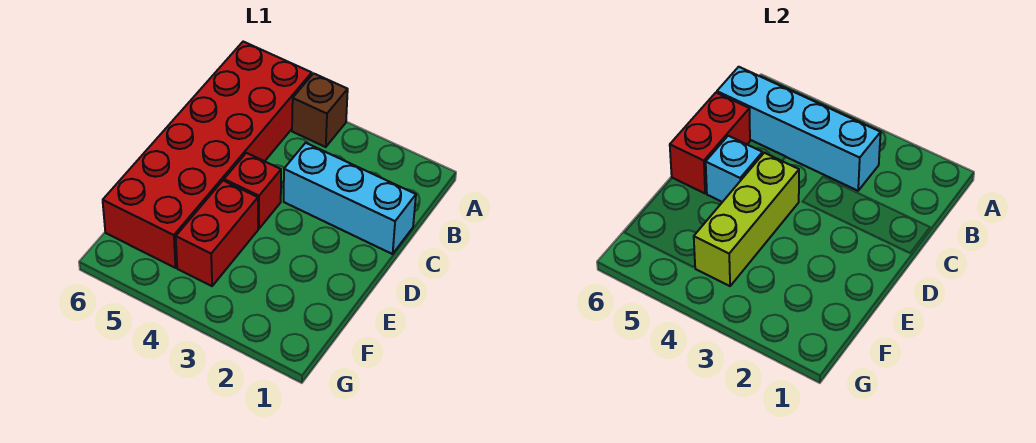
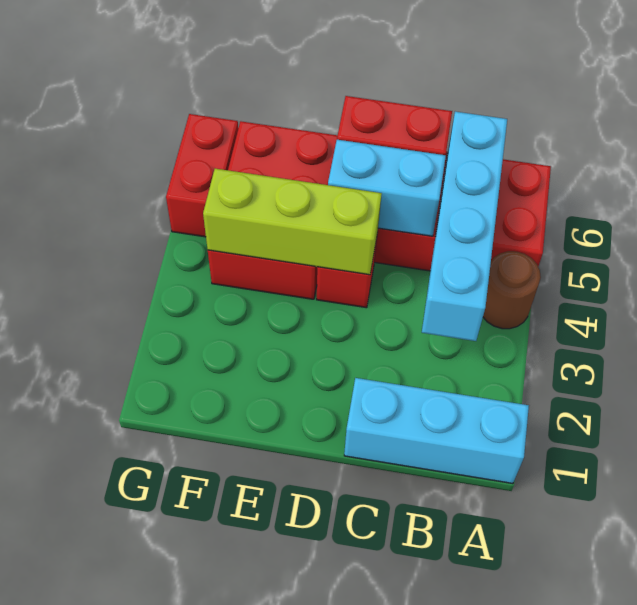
brown 1x1 brick [292,73,348,147] -> brown 1x1 round brick [483,251,541,329]
cyan 1x3 brick [284,143,416,254] -> cyan 1x3 brick turned to [344,378,529,483]
cyan 1x1 brick [706,136,763,202] -> cyan 1x2 brick [328,140,446,236]
none -> red 1x2 brick [166,114,238,237]

